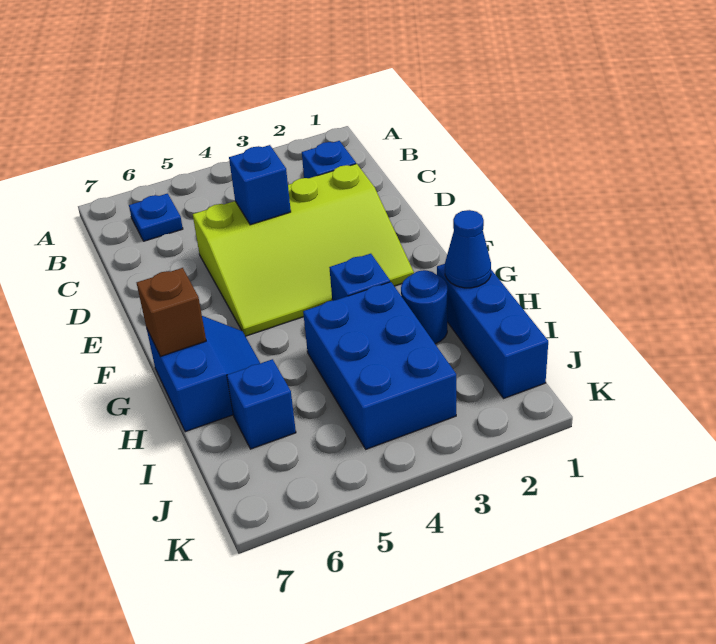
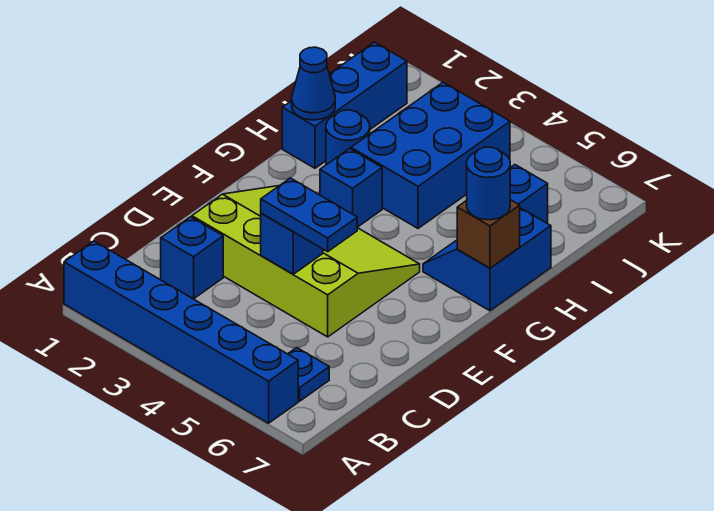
none -> blue 1x6 brick [64,241,298,423]
none -> blue 1x2 plate [261,178,357,252]
none -> blue 1x1 round brick [467,147,510,220]

